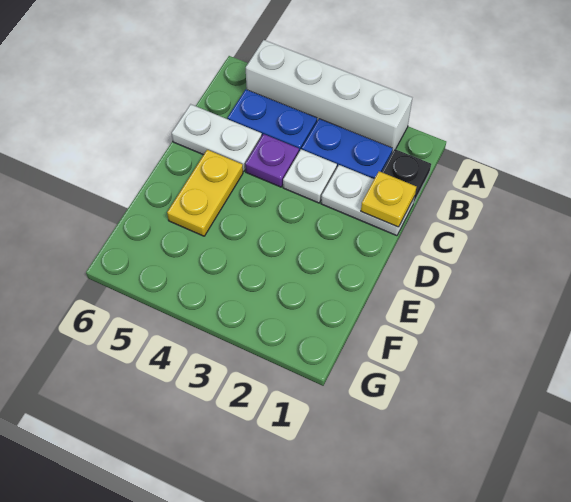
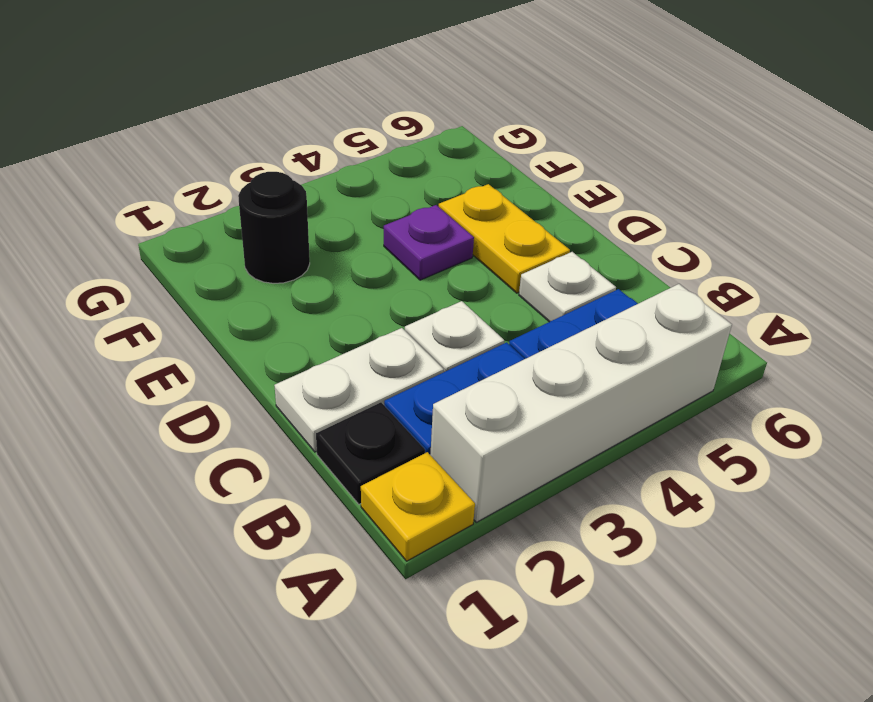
yellow 1x1 plate [361,171,416,227] -> yellow 1x1 plate moved to [361,452,475,561]
purple 1x1 plate [245,134,299,187] -> purple 1x1 plate moved to [384,205,474,280]
white 1x2 plate [172,104,262,172] -> white 1x1 plate [519,252,616,322]
none -> black 1x1 round brick [238,172,310,283]

